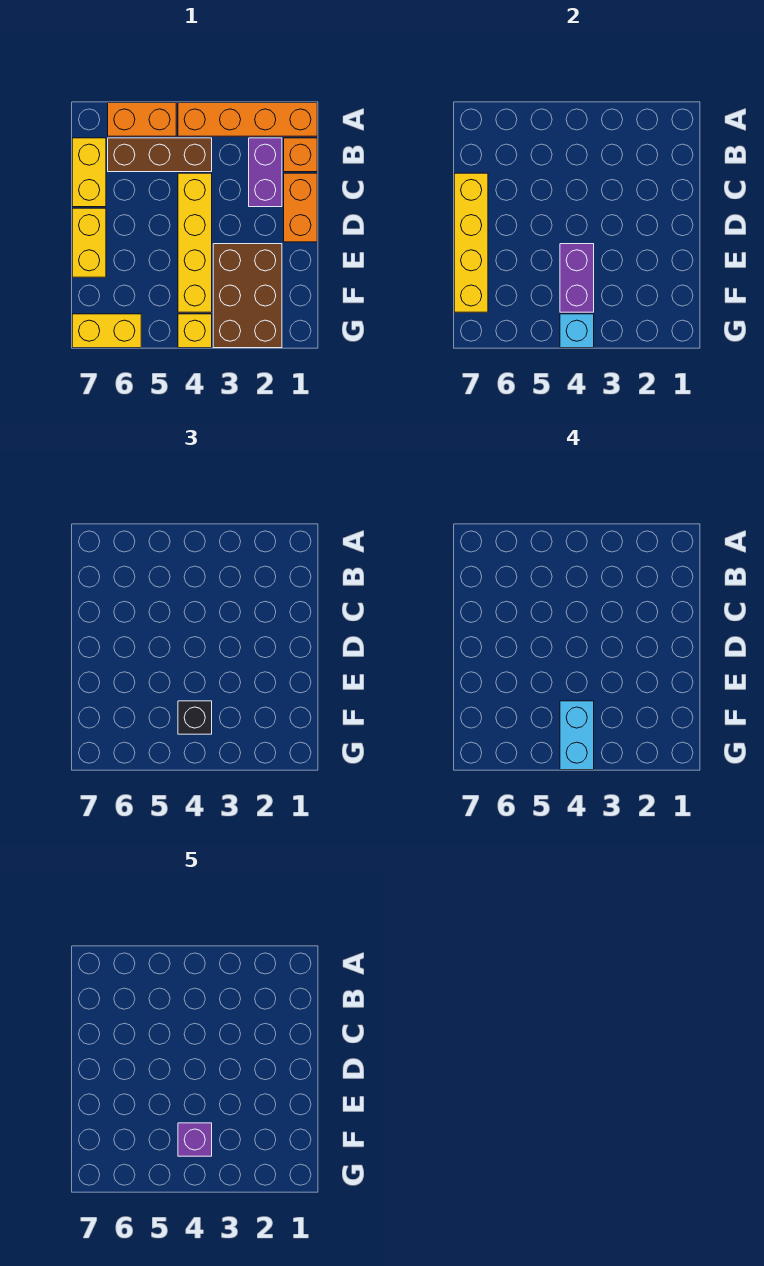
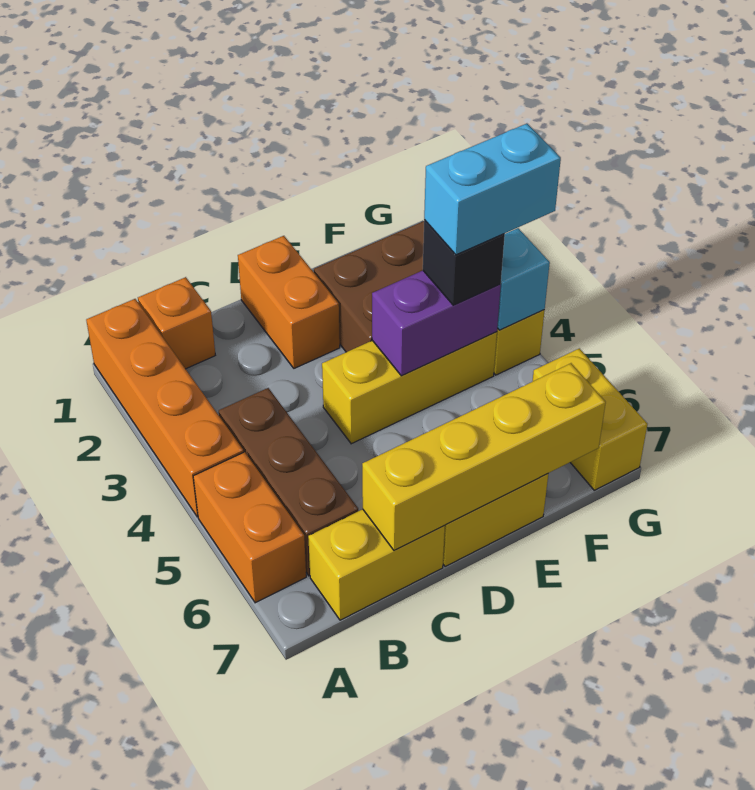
purple 1x2 brick [249,138,282,207] -> none
orange 1x2 brick [284,173,317,242] -> orange 1x2 brick turned to [238,236,340,368]
yellow 1x4 brick [178,173,212,312] -> yellow 1x3 brick [322,332,497,444]
purple 1x1 brick [178,1123,212,1156] -> none

